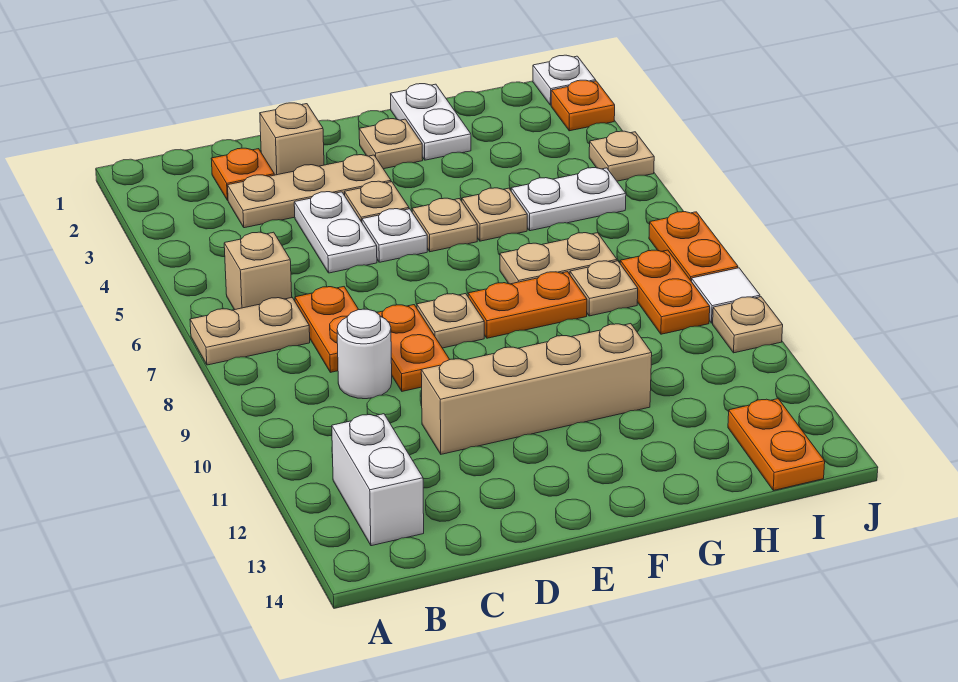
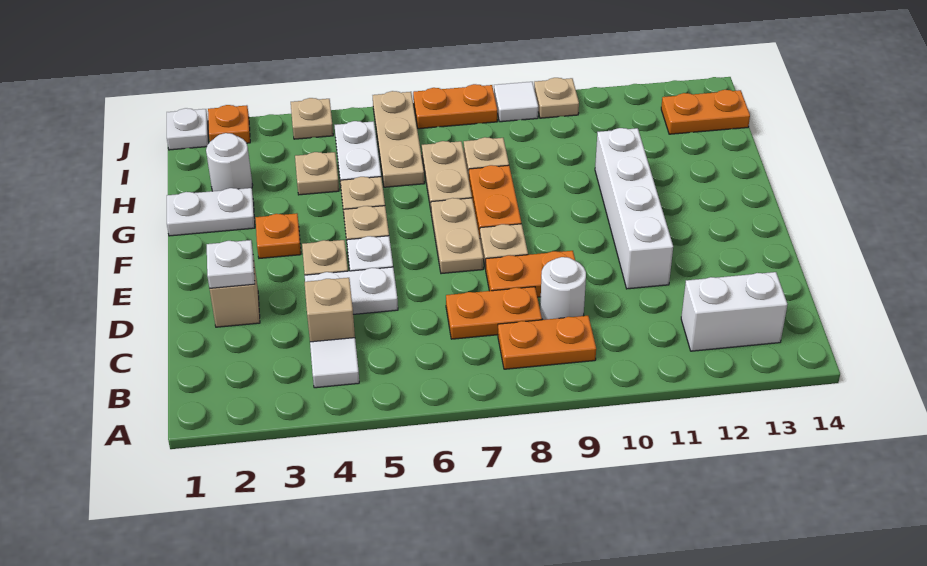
tan 1x2 plate [190,298,310,365] -> tan 1x2 plate moved to [431,198,483,274]
none -> white 1x1 tile [310,338,359,388]
tan 1x1 brick [224,232,292,310] -> tan 1x1 brick moved to [305,278,355,342]
orange 1x1 plate [211,148,274,200] -> orange 1x1 plate moved to [255,213,301,258]
tan 1x3 plate [228,155,391,228] -> tan 1x3 plate moved to [373,91,424,187]
none -> white 1x1 plate [207,240,255,288]
tan 1x4 brick [421,324,652,454] -> white 1x4 brick [595,128,673,289]
tan 1x1 plate [359,119,423,169] -> tan 1x1 plate moved to [295,152,339,195]
none -> white 1x1 round brick [206,133,253,191]
orange 1x2 plate [620,250,710,334] -> orange 1x2 plate moved to [498,316,596,369]

